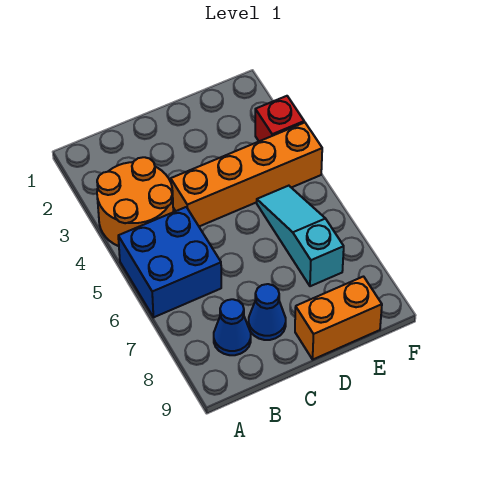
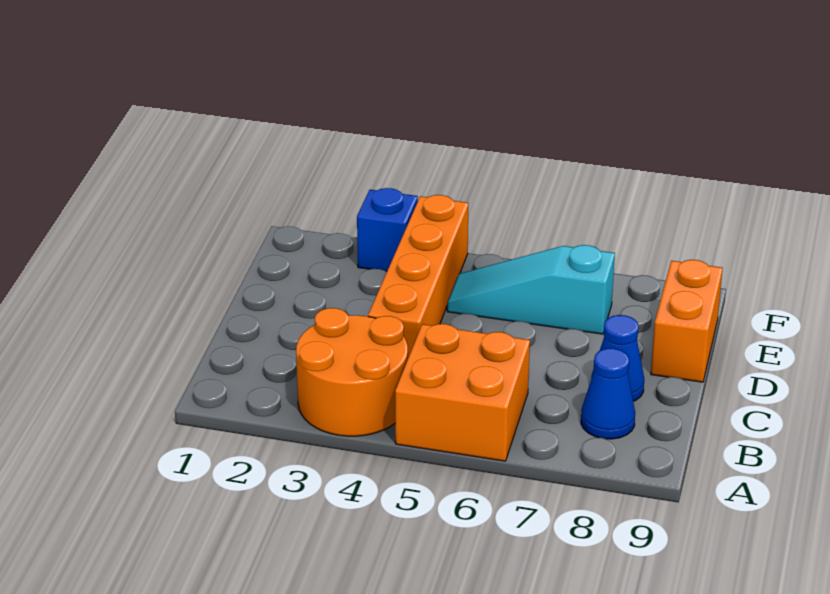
blue 2x2 brick [118,207,221,317] -> orange 2x2 brick [395,324,530,461]
red 1x1 brick [255,96,304,141] -> blue 1x1 brick [357,188,418,272]

